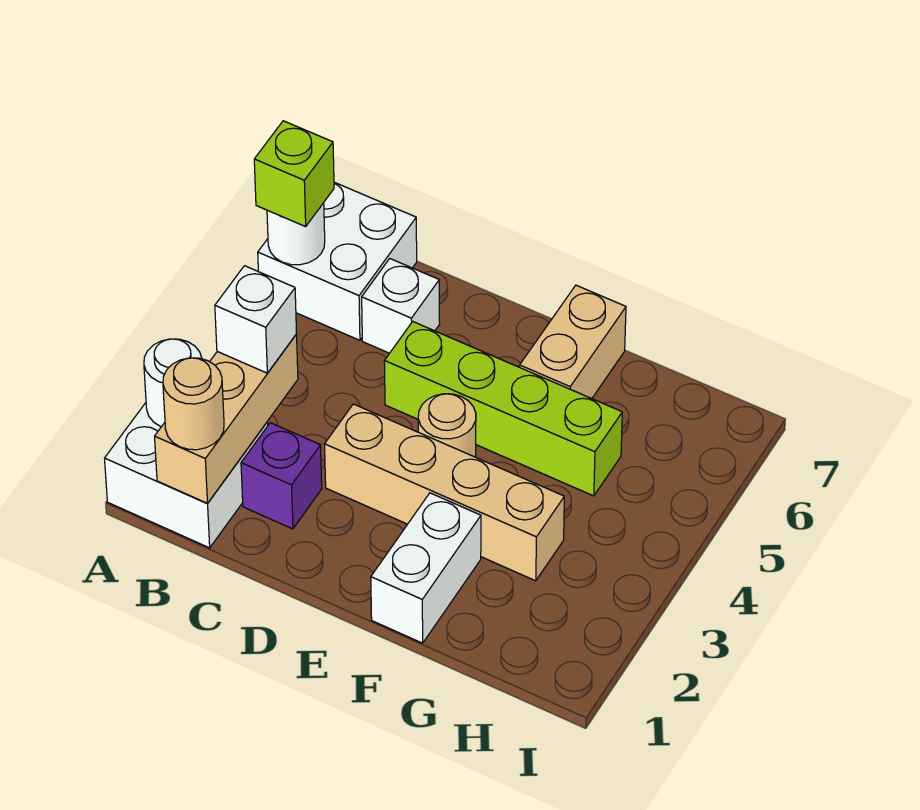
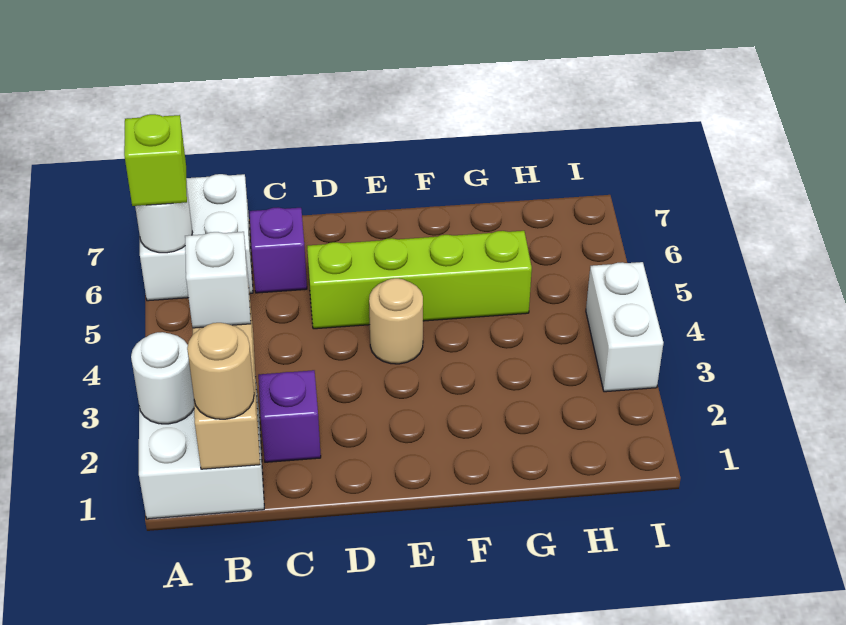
white 1x1 brick [362,259,440,353] -> purple 1x1 brick [250,208,307,293]
tan 1x4 brick [325,404,564,581] -> none
white 1x2 brick [371,493,481,643] -> white 1x2 brick moved to [586,262,663,392]
tan 1x2 brick [520,285,626,399] -> none

